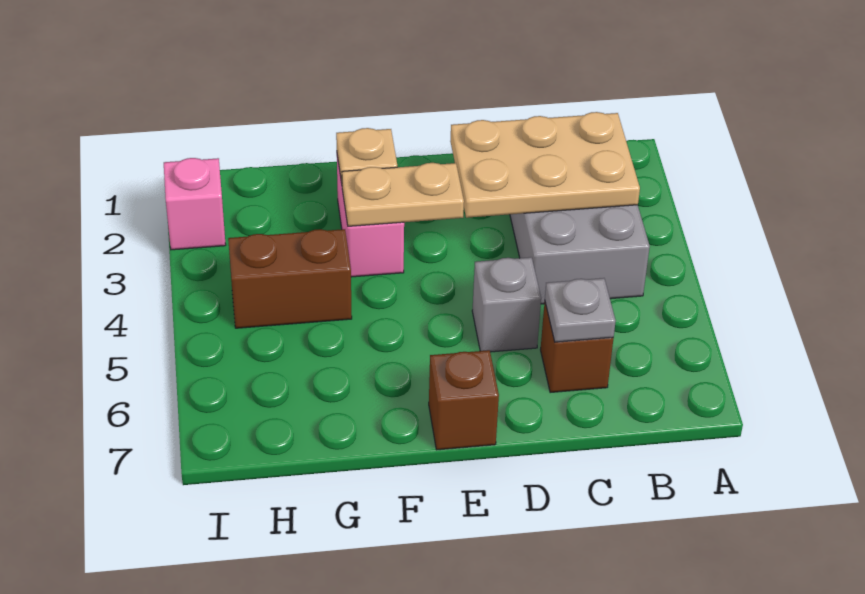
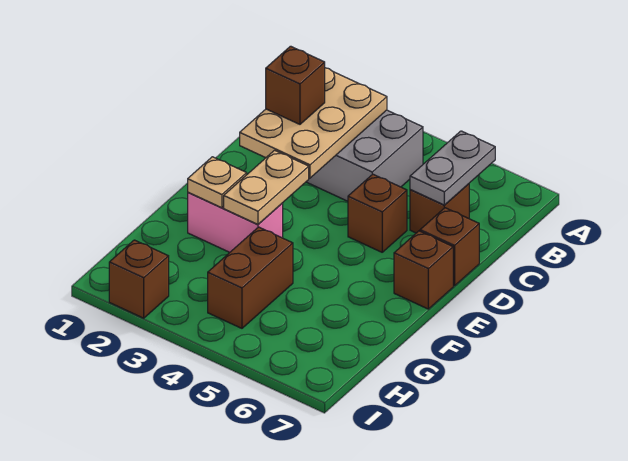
none -> brown 1x1 brick [266,46,325,124]
grey 1x1 plate [545,278,616,342] -> grey 1x2 plate [410,131,495,205]
grey 1x1 brick [472,257,541,352] -> brown 1x1 brick [348,174,407,252]
none -> brown 1x1 brick [420,208,479,286]
pink 1x1 brick [164,158,226,250] -> brown 1x1 brick [109,240,169,318]

